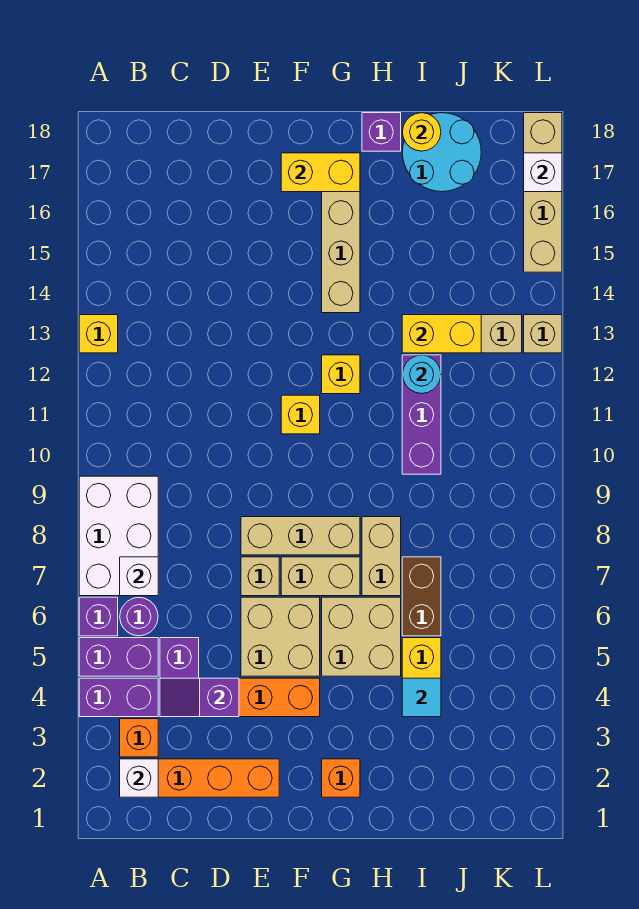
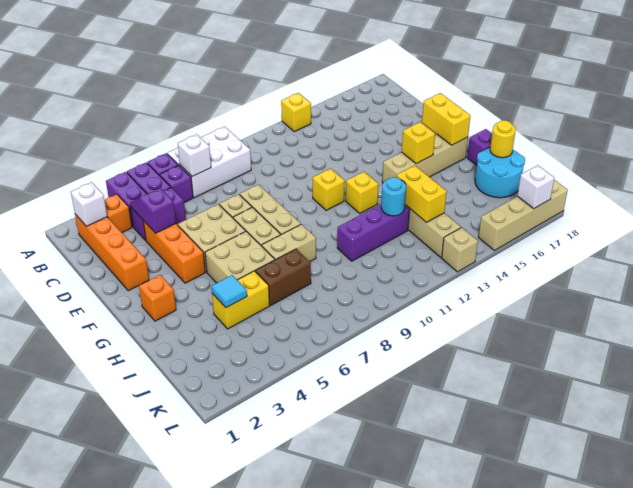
purple 1x1 round brick [120,598,158,636] -> purple 1x1 brick [160,165,193,203]
none -> yellow 1x1 brick [402,122,435,164]

